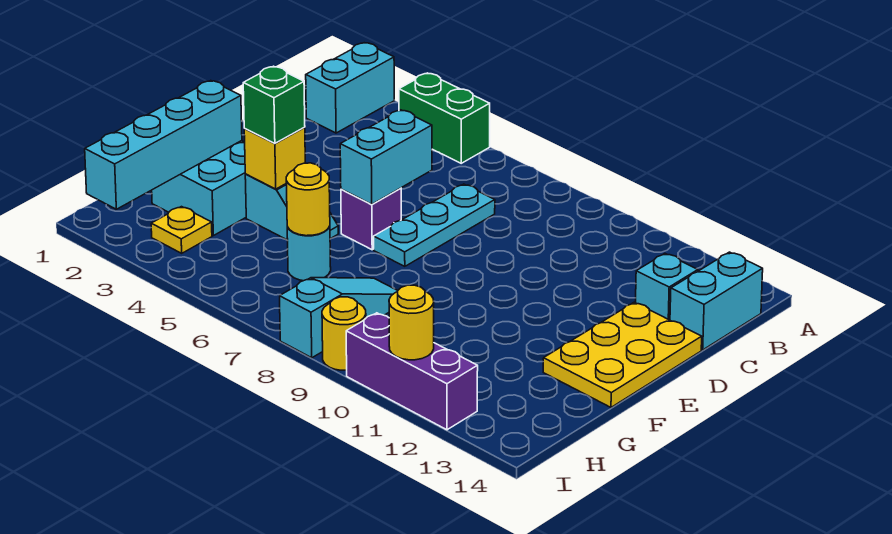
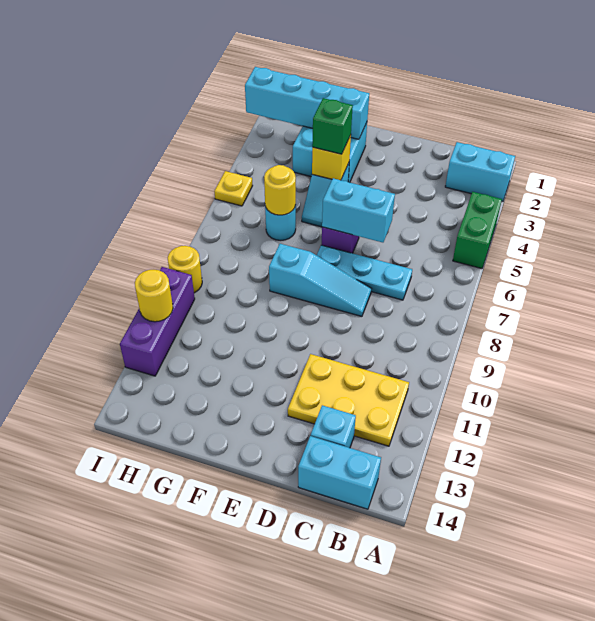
yellow 2x3 plate [543,302,702,407] -> yellow 2x3 plate moved to [288,354,409,446]
cyan 1x3 slope [280,278,398,358] -> cyan 1x3 slope moved to [269,244,371,316]
yellow 1x1 plate [151,207,212,253] -> yellow 1x1 plate moved to [214,171,253,206]

